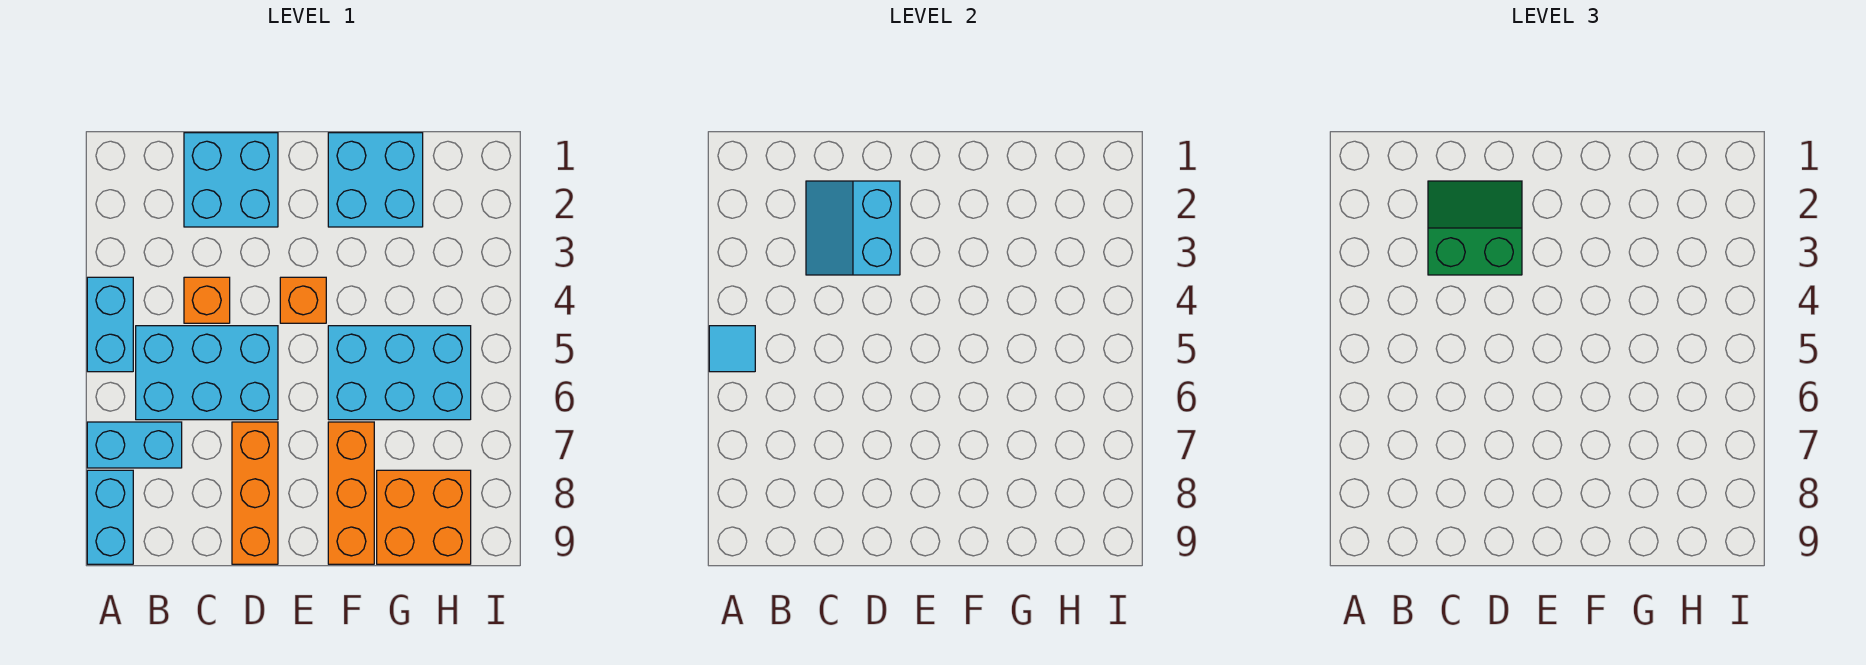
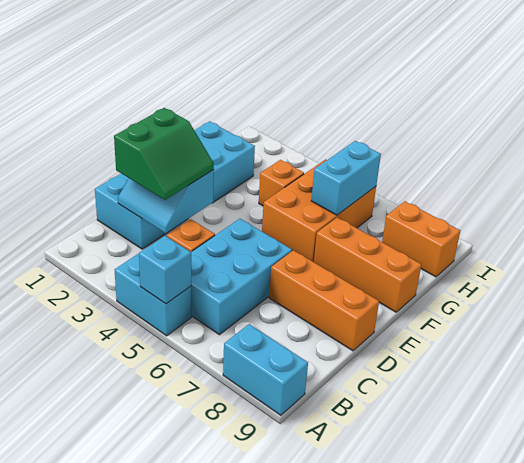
cyan 1x1 tile [709,326,755,372] -> cyan 1x1 brick [139,236,191,304]
cyan 1x2 brick [87,422,182,468] -> cyan 1x2 brick moved to [311,141,381,215]
green 2x2 slope [1428,181,1522,275] -> green 2x2 slope turned to [114,108,214,200]
orange 1x1 brick [280,277,326,323] -> orange 1x1 brick moved to [259,160,304,206]
cyan 2x3 brick [328,326,471,420] -> orange 2x3 brick [262,159,376,262]
orange 2x2 brick [377,470,471,564] -> orange 1x2 brick [382,201,460,277]

